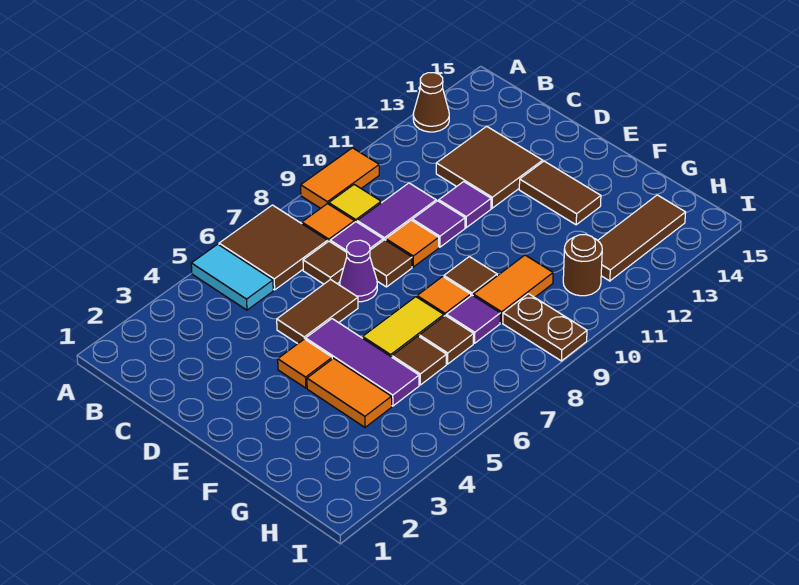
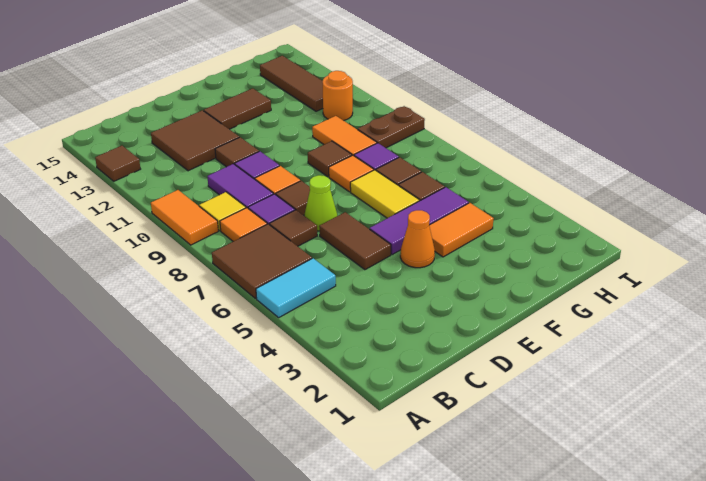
brown 1x1 cone [413,73,449,132] -> brown 1x1 tile [95,146,140,181]
purple 1x1 cone [340,240,377,302] -> lime 1x1 cone [304,175,337,231]
purple 1x1 tile [439,182,491,228] -> brown 1x1 tile [215,137,259,167]
orange 1x1 tile [278,339,332,388] -> orange 1x1 cone [400,210,435,268]
brown 1x1 round brick [563,234,602,296] -> orange 1x1 round brick [323,71,353,121]

